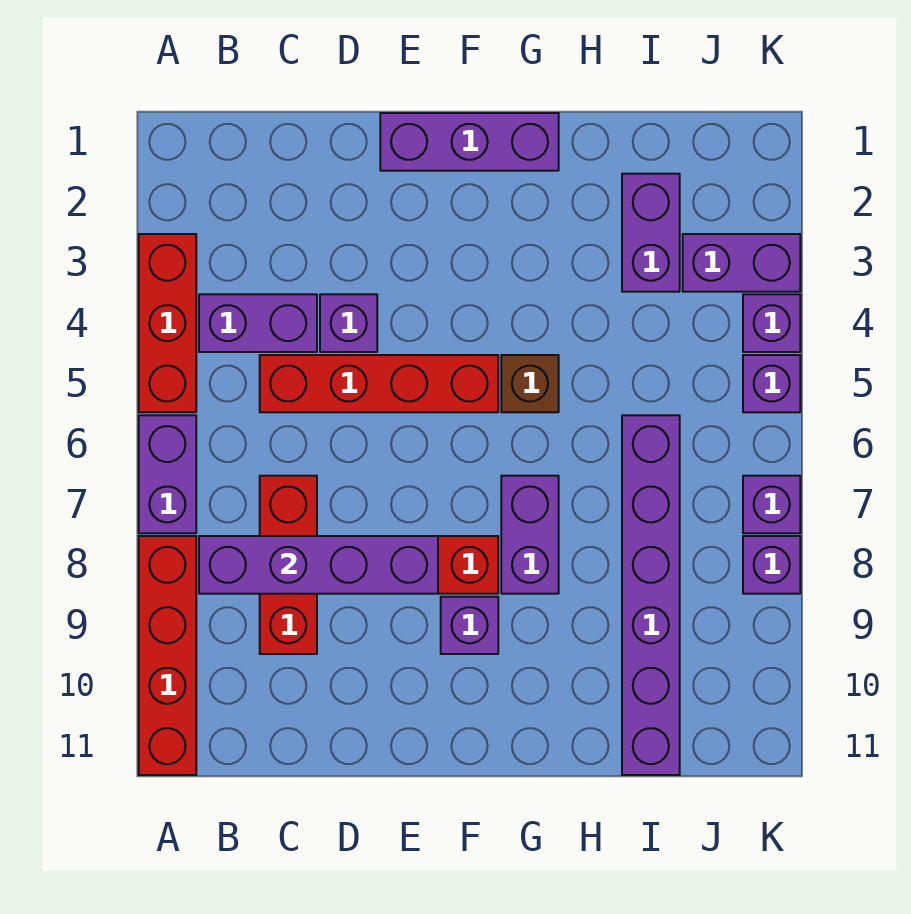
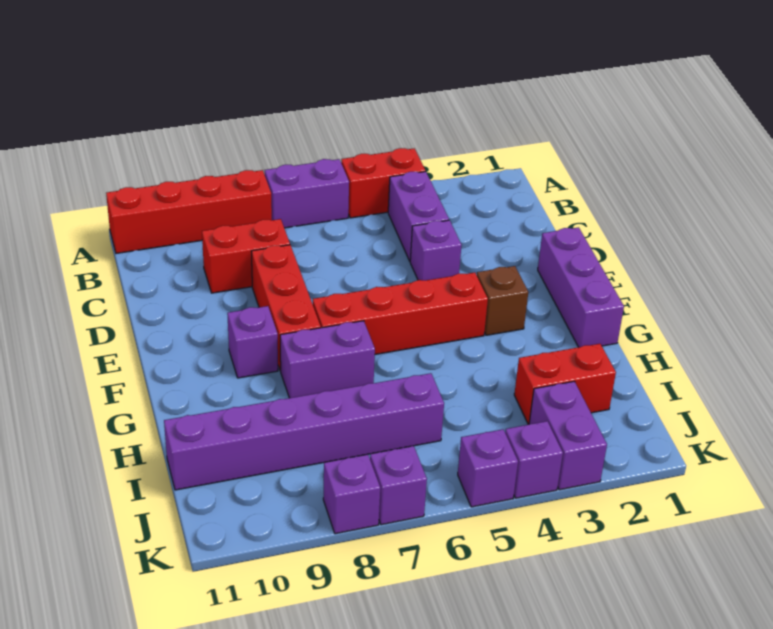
red 1x3 brick [139,234,196,412] -> red 1x2 brick [341,148,425,218]
purple 1x4 brick [199,536,438,594] -> none
red 1x4 brick [260,355,498,412] -> red 1x4 brick turned to [313,272,488,354]
red 1x3 brick [260,476,317,654] -> red 1x2 brick [202,219,290,293]
brown 1x1 brick [501,355,559,412] -> brown 1x1 brick moved to [477,266,528,335]
purple 1x2 brick [622,174,680,292] -> red 1x2 brick [514,344,616,424]

